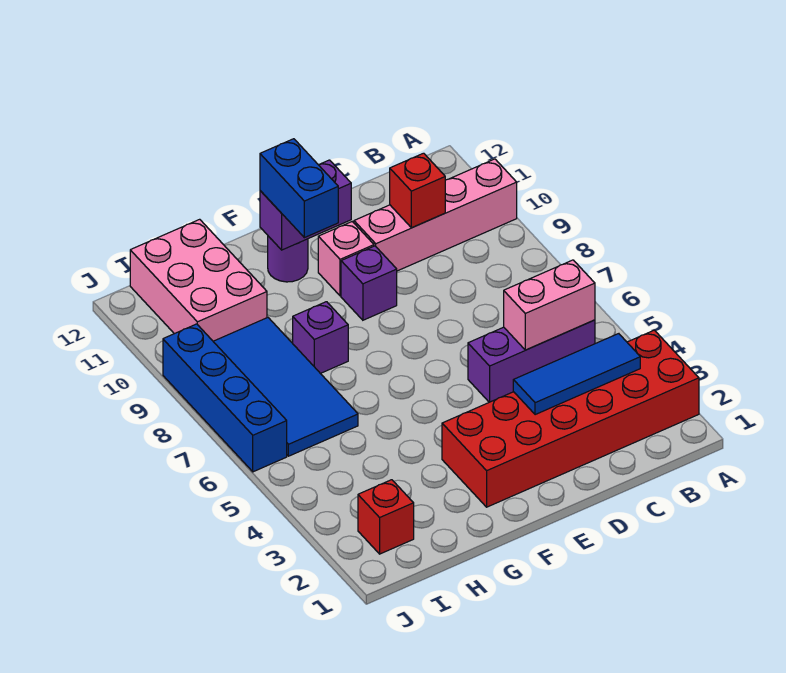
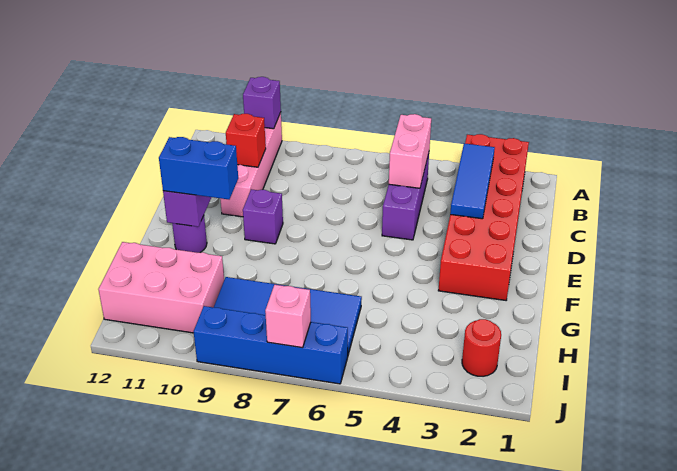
pink 1x1 brick [318,222,374,296] -> pink 1x1 brick moved to [265,285,311,348]
purple 1x1 brick [293,302,348,374] -> purple 1x1 brick moved to [243,77,281,129]
red 1x1 brick [358,480,414,554] -> red 1x1 round brick [462,319,501,376]

